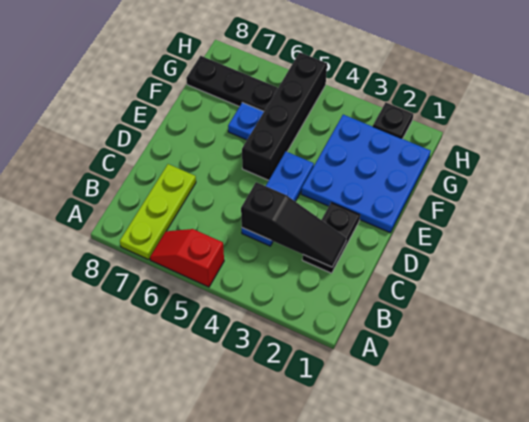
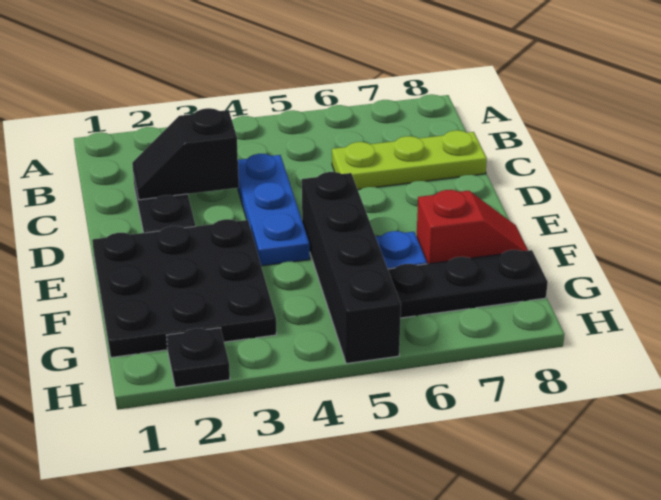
red 1x2 slope [150,229,224,287] -> red 1x2 slope moved to [417,190,528,264]
lime 1x3 plate [120,164,196,260] -> lime 1x3 plate turned to [332,130,487,190]
black 1x3 slope [241,182,346,267] -> black 1x2 slope [132,108,239,200]
blue 3x3 plate [301,115,431,233] -> black 3x3 plate [92,219,277,357]

